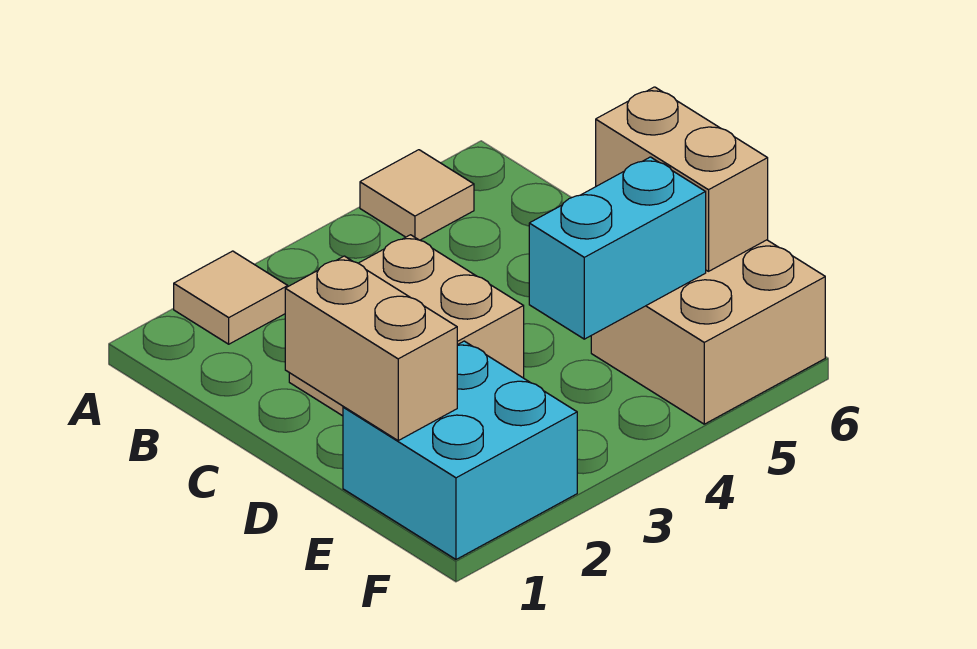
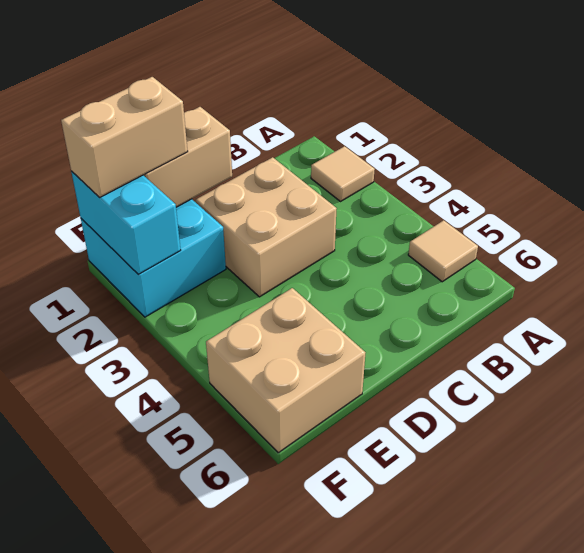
tan 1x2 brick [596,87,768,271] -> tan 1x2 brick moved to [61,77,188,198]
cyan 1x2 brick [529,157,706,339] -> cyan 1x2 brick moved to [71,171,180,275]

